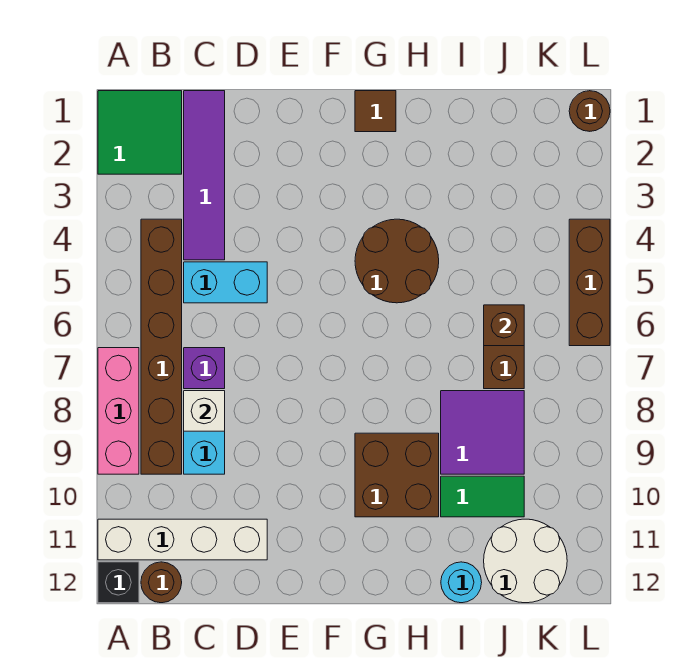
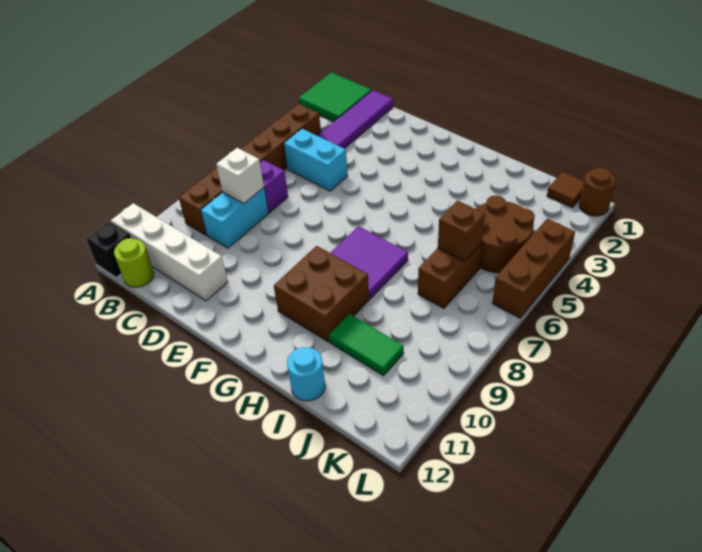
pink 1x3 brick [98,348,139,474] -> none
brown 1x1 round brick [141,562,182,603] -> lime 1x1 round brick [114,238,154,287]
brown 1x1 tile [355,91,396,132] -> brown 1x1 tile moved to [547,172,584,208]
brown 2x2 round brick [355,219,439,303] -> brown 2x2 round brick moved to [476,196,535,273]
purple 2x2 tile [441,391,524,474] -> purple 2x2 tile moved to [330,226,408,299]
white 2x2 round brick [484,519,567,603] -> none

